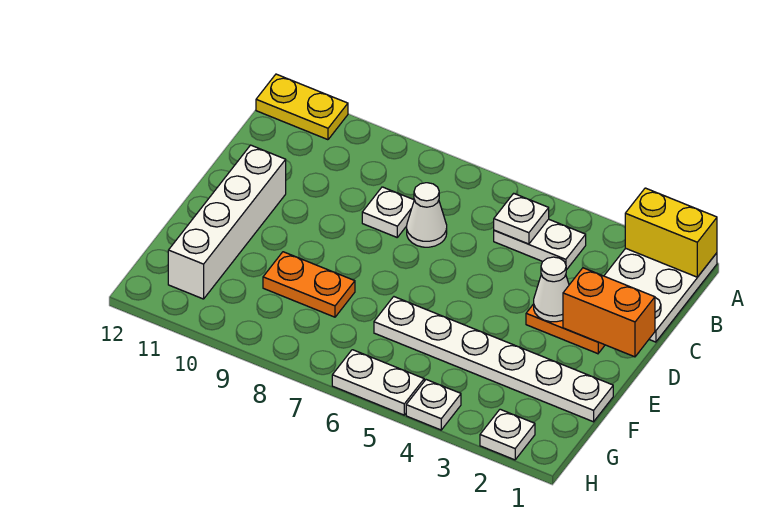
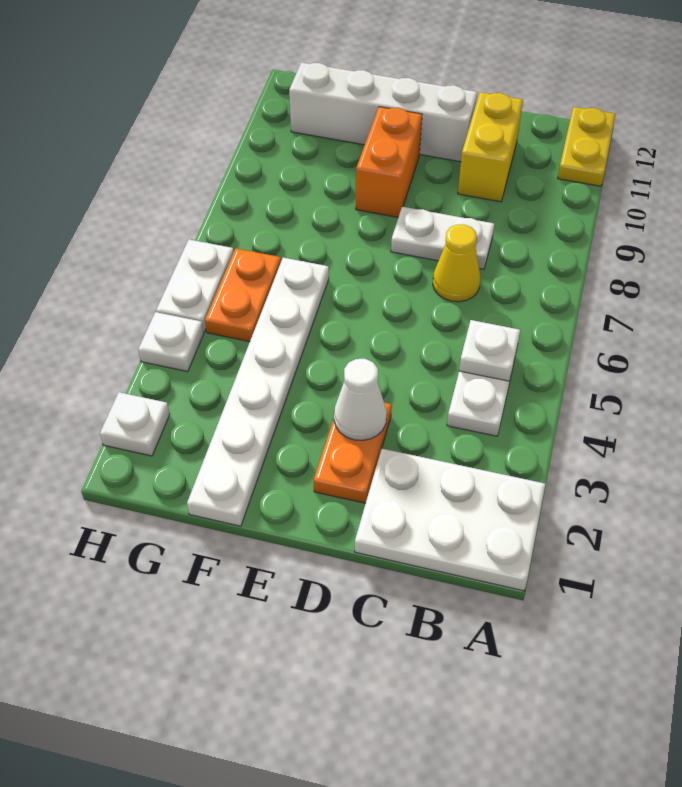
yellow 1x2 brick [625,188,717,277] -> yellow 1x2 brick moved to [458,92,523,202]
white 1x1 cone [407,183,447,247] -> yellow 1x1 cone [433,225,480,302]
white 1x1 plate [362,187,414,237] -> white 1x2 plate [391,207,494,269]
orange 1x2 brick [563,268,655,357] -> orange 1x2 brick moved to [356,107,422,217]
orange 1x2 plate [263,252,355,317] -> orange 1x2 plate moved to [205,249,281,342]

